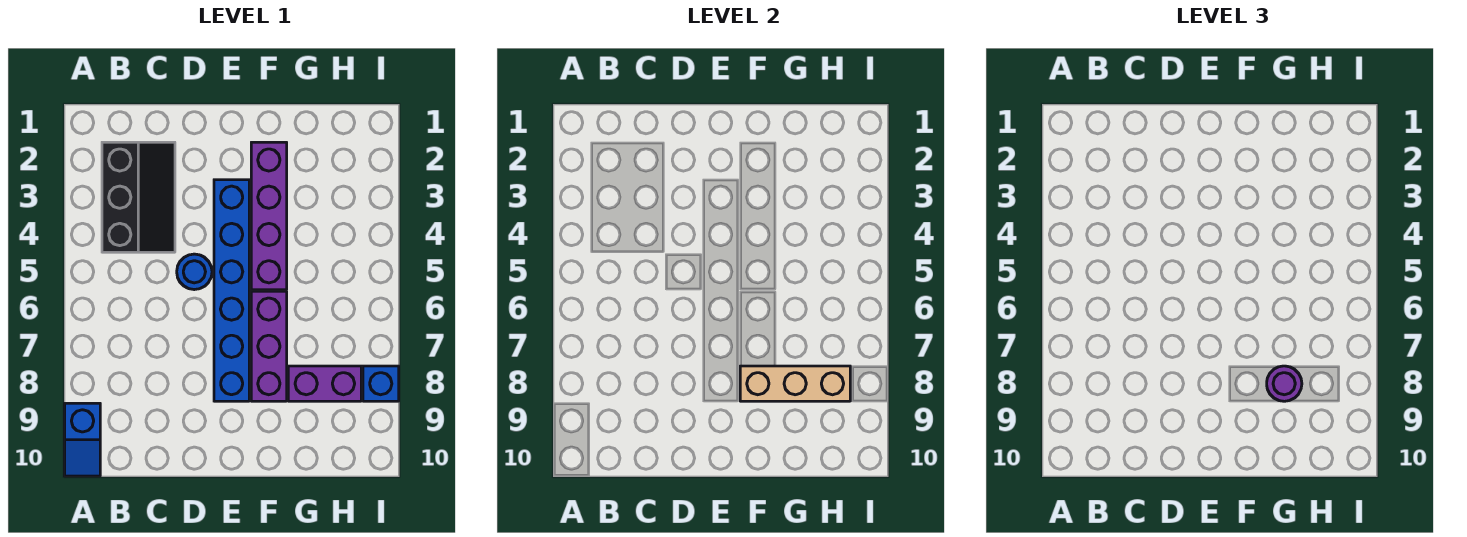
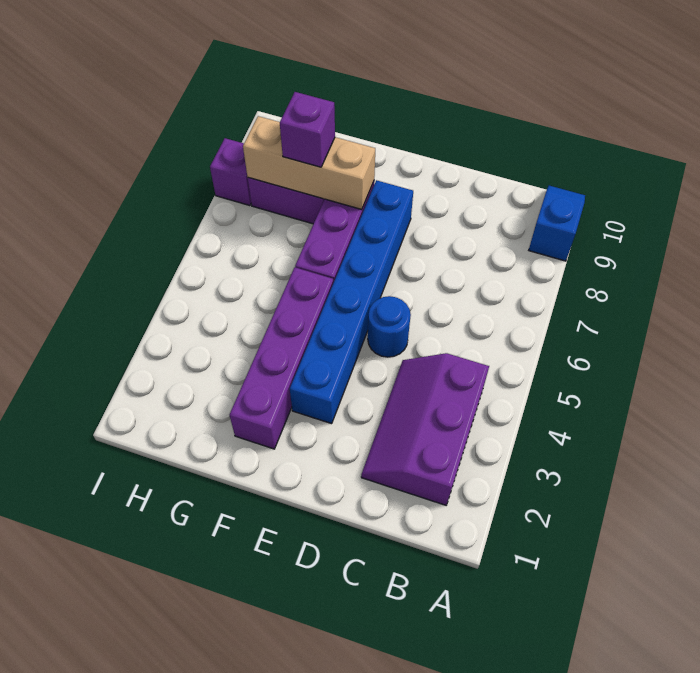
black 2x3 slope [102,142,175,252] -> purple 2x3 slope [361,353,489,505]
purple 1x1 round brick [1267,366,1302,401] -> purple 1x1 brick [280,92,335,167]
blue 1x1 brick [363,366,399,401] -> purple 1x1 brick [210,138,251,206]

